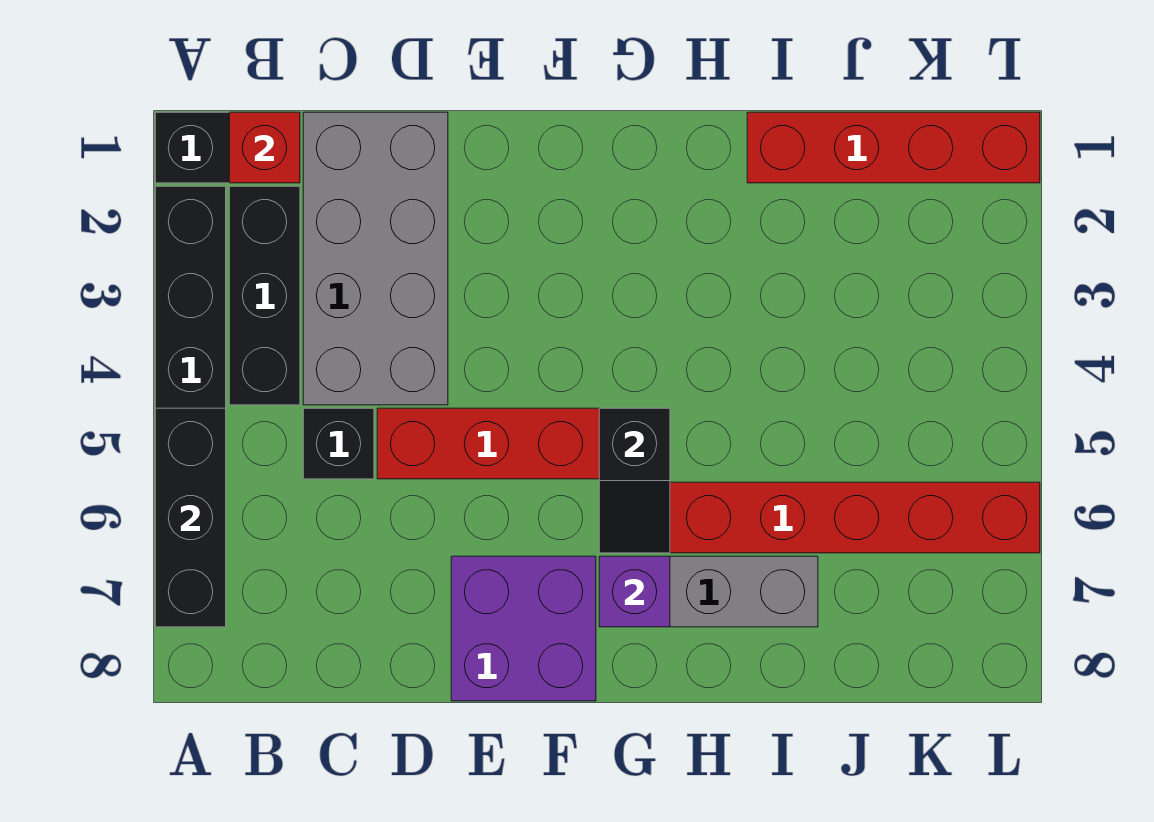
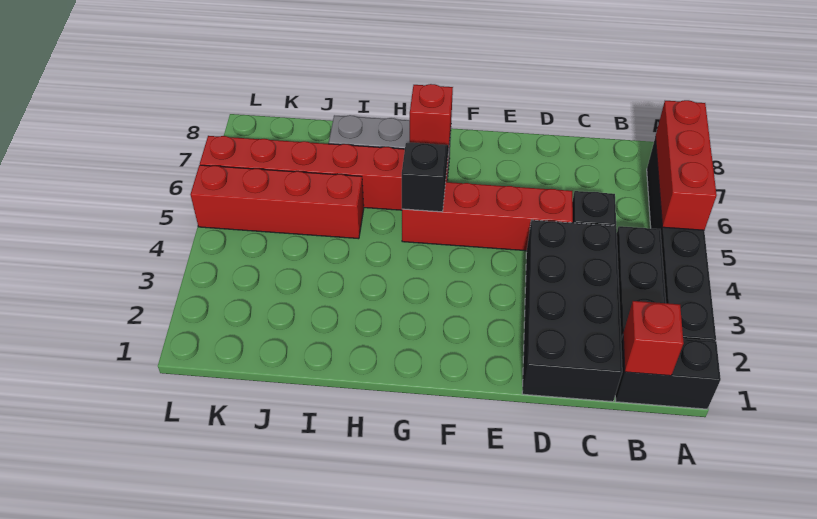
black 1x3 brick [155,408,226,627] -> red 1x3 brick [655,100,717,230]
grey 2x4 brick [303,112,448,405] -> black 2x4 brick [522,220,622,402]
purple 2x2 brick [451,556,596,701] -> none
purple 1x1 brick [599,556,670,627] -> red 1x1 brick [410,84,453,145]
red 1x4 brick [747,112,1040,183] -> red 1x4 brick moved to [190,165,364,239]

